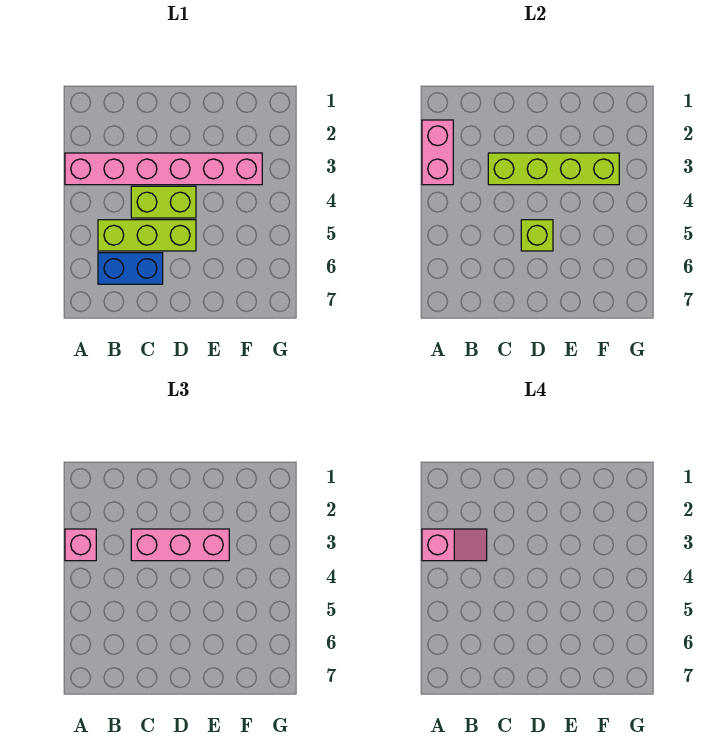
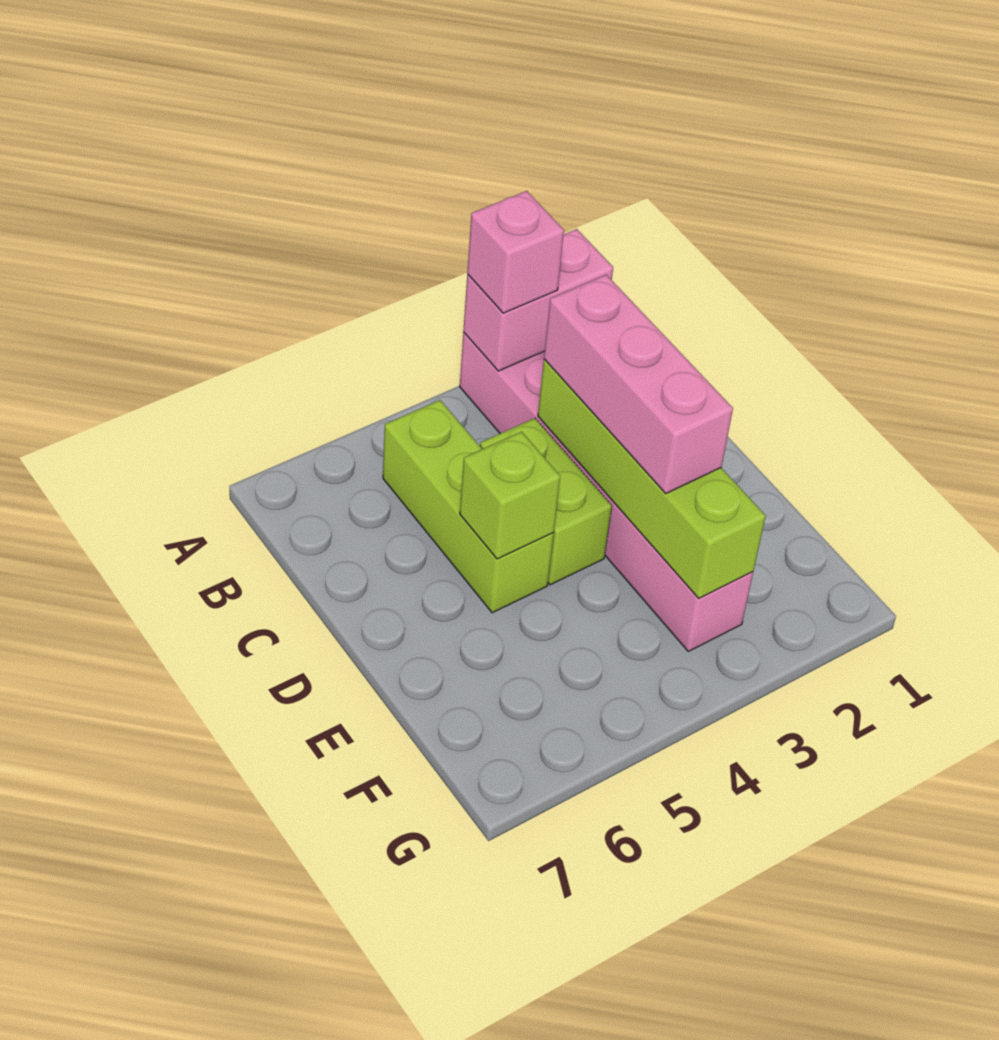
pink 1x2 slope [422,529,487,561] -> none
blue 1x2 brick [98,253,163,284] -> none

